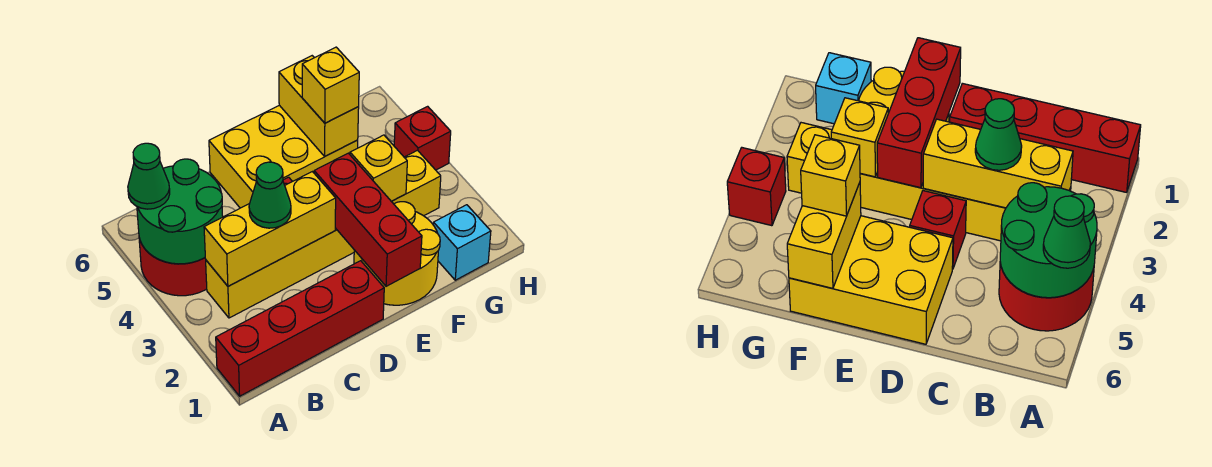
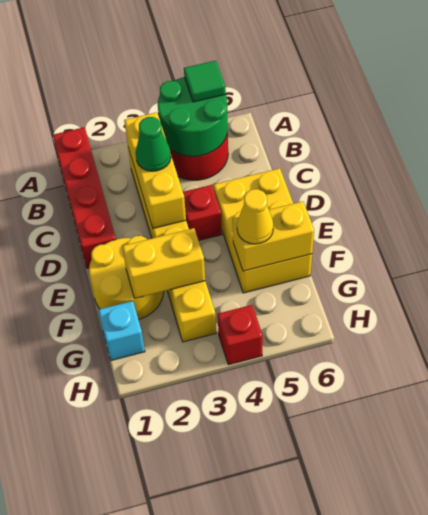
green 1x1 cone [128,143,170,209] -> green 1x1 tile [184,61,226,102]
red 1x3 brick [314,153,422,286] -> none
yellow 1x1 brick [350,135,407,201] -> yellow 1x2 brick [122,228,205,299]
yellow 1x1 brick [302,47,359,123] -> yellow 1x1 cone [237,189,273,244]

